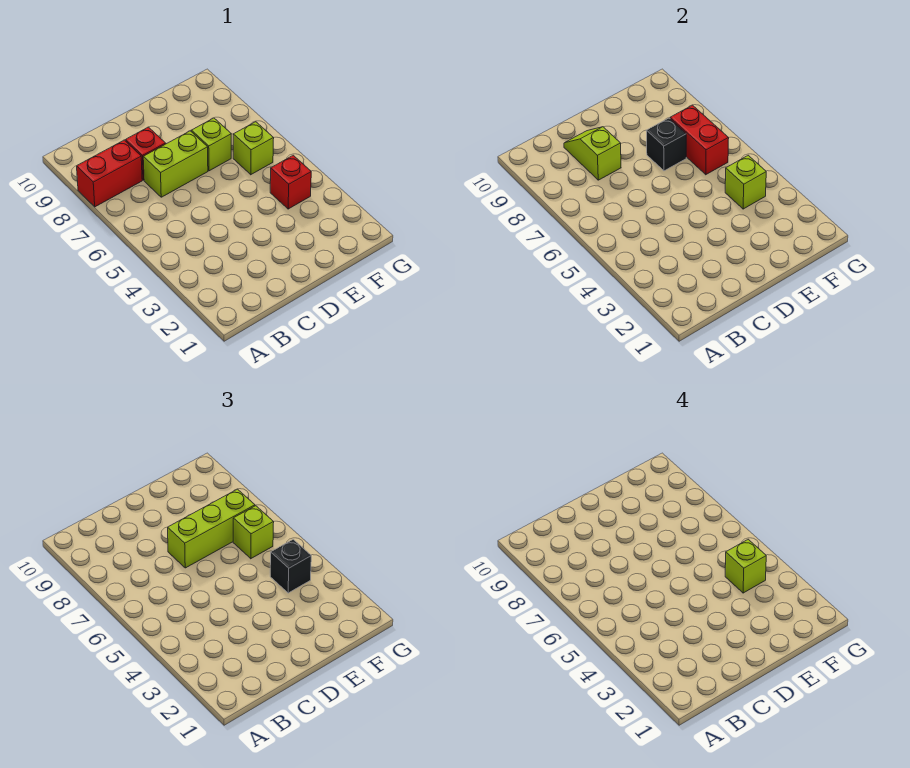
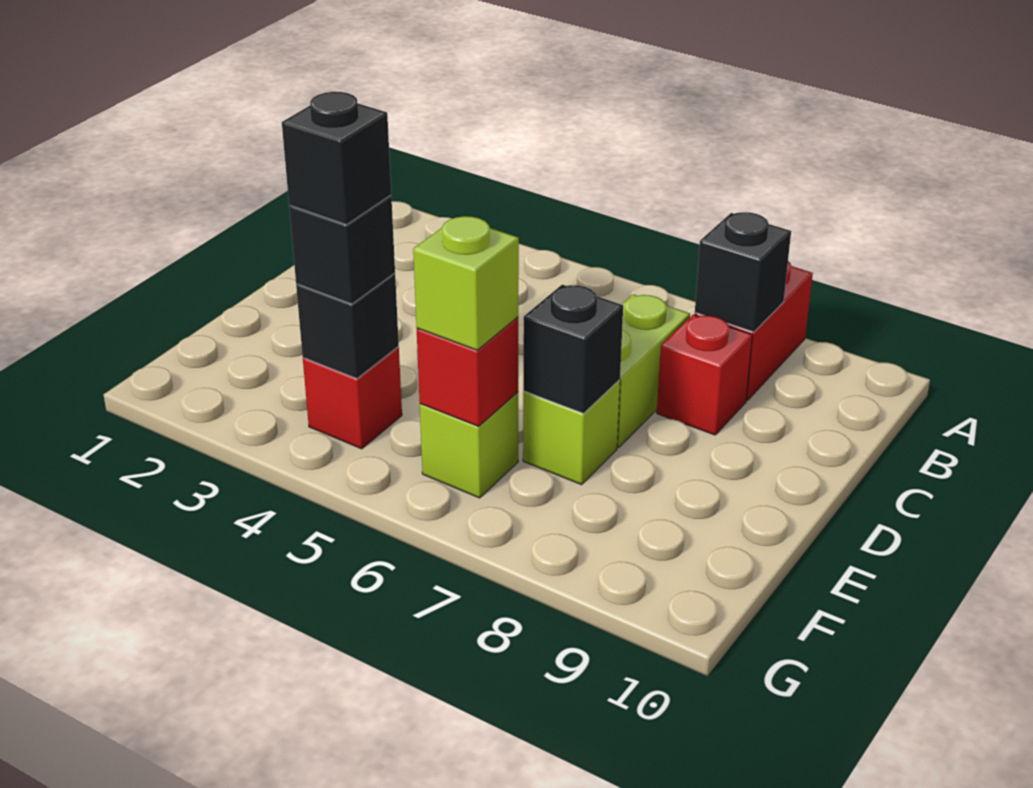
none -> black 1x1 brick [695,212,791,332]
lime 1x2 slope [564,127,621,180] -> none
lime 1x3 brick [168,489,255,568] -> none
lime 1x1 brick [725,155,766,209] -> black 1x1 brick [296,273,399,379]
lime 1x1 brick [725,539,766,593] -> black 1x1 brick [282,92,391,225]
red 1x2 brick [670,105,729,175] -> red 1x1 brick [417,317,518,426]

